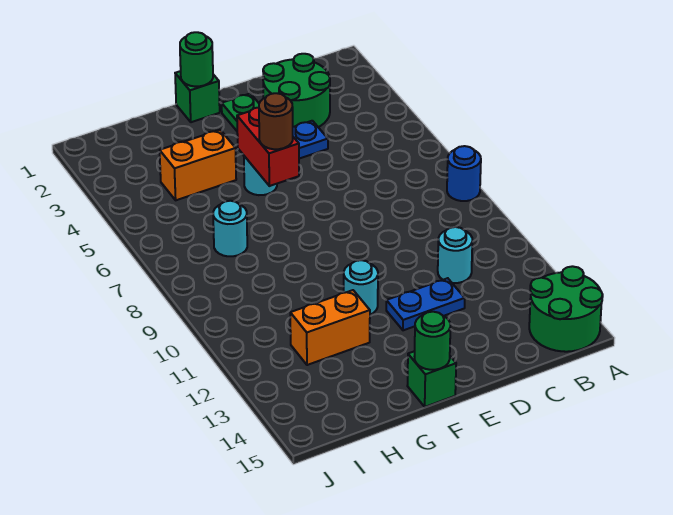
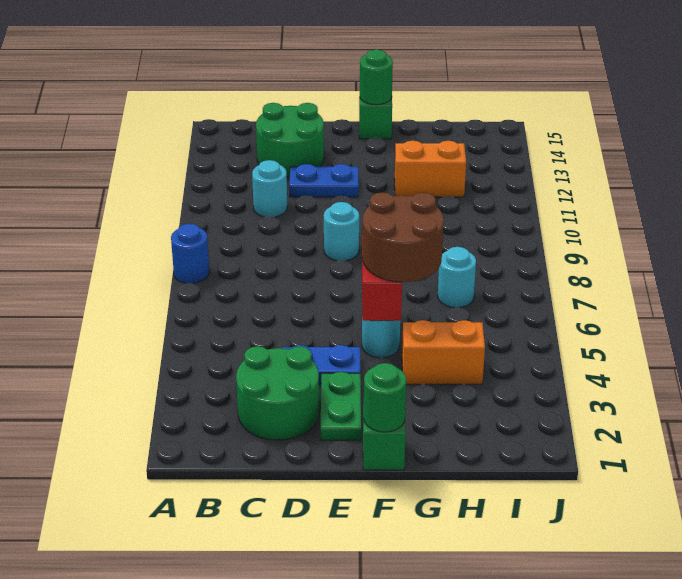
green 2x2 round brick [529,266,603,352] -> green 2x2 round brick moved to [256,103,324,177]
brown 1x1 round brick [259,93,293,149] -> brown 2x2 round brick [362,192,444,282]
cyan 1x1 round brick [344,260,378,315] -> cyan 1x1 round brick moved to [324,202,359,261]

